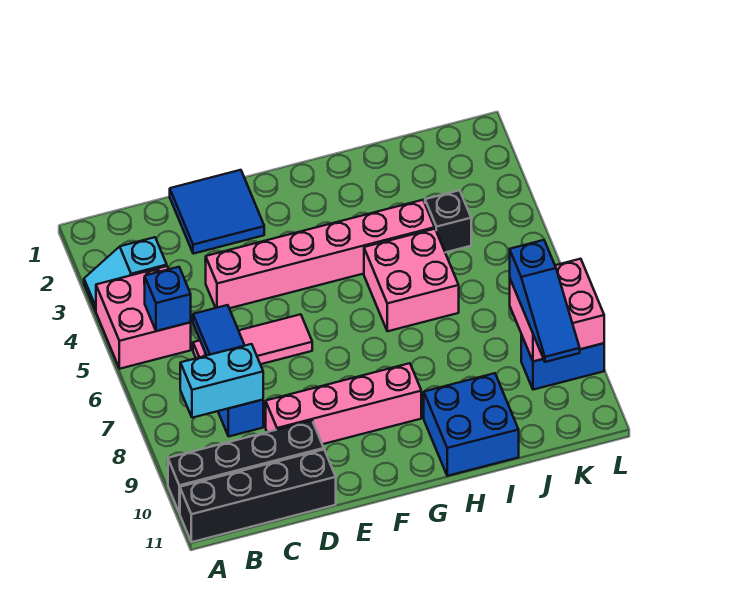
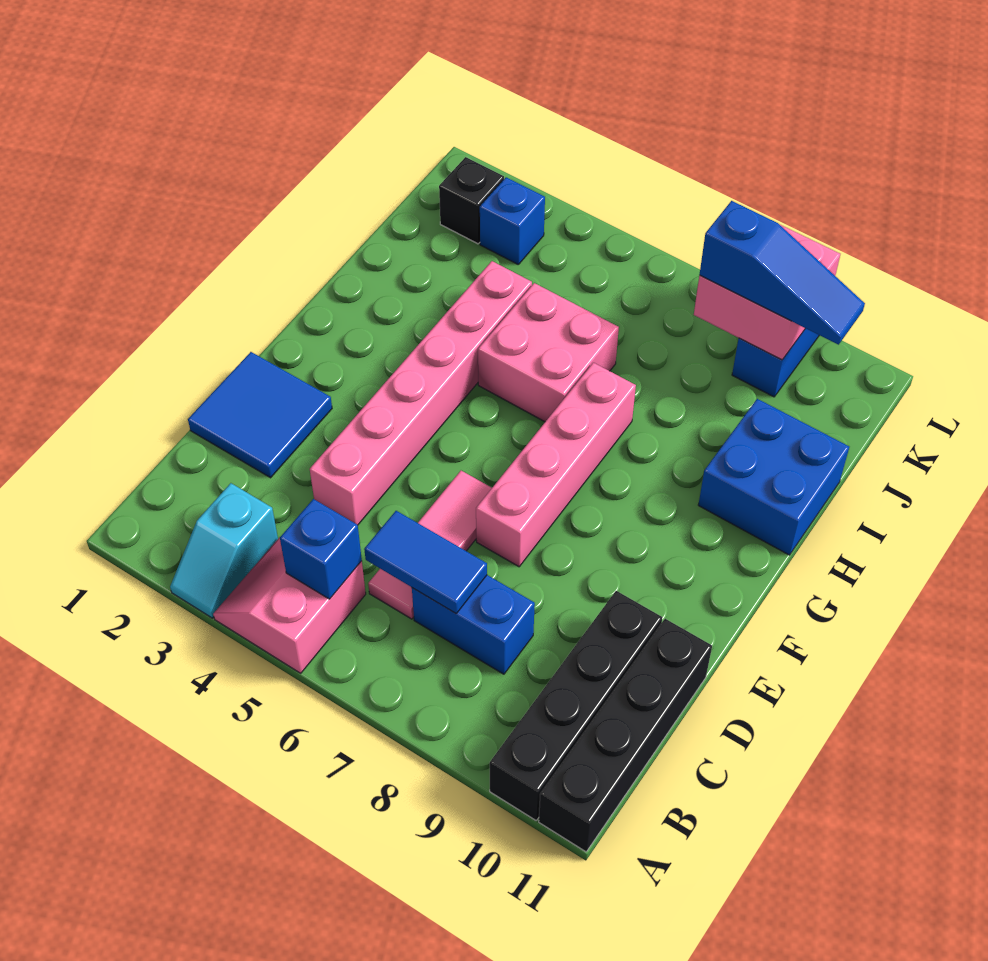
pink 2x2 brick [96,266,191,369] -> pink 2x2 slope [213,537,366,673]
cyan 1x2 brick [180,344,263,418] -> none
pink 1x4 brick [265,363,421,444] -> pink 1x4 brick moved to [476,363,636,567]
black 1x1 brick [425,190,471,252] -> black 1x1 brick moved to [439,157,504,244]
none -> blue 1x1 brick [480,177,545,264]

